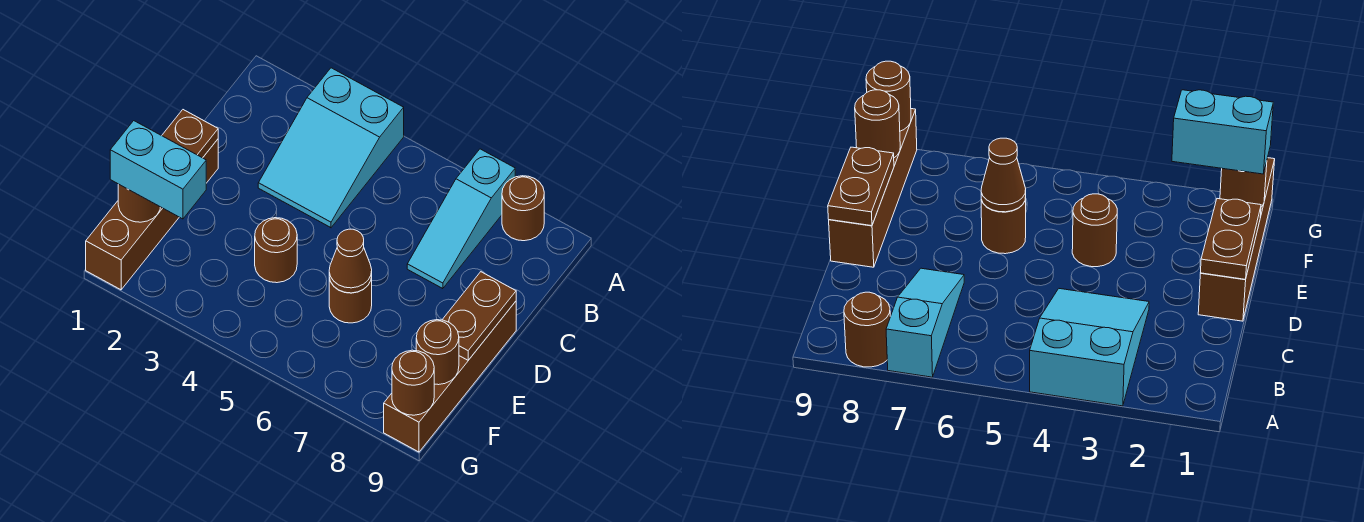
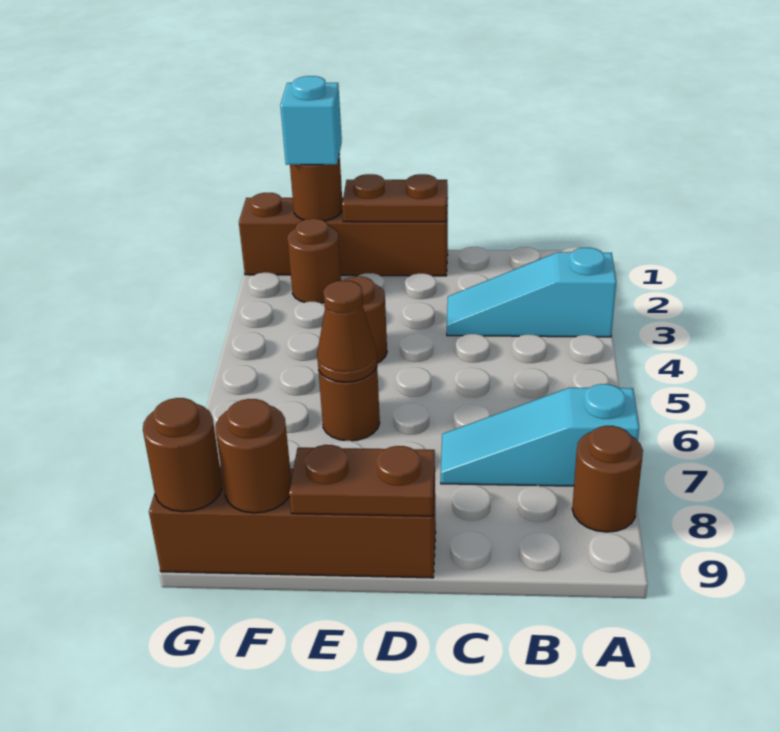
cyan 2x3 slope [258,68,404,228] -> cyan 1x3 slope [447,248,616,337]
cyan 1x2 brick [110,121,206,219] -> cyan 1x1 brick [280,76,342,165]
none -> brown 1x1 round brick [287,219,341,303]

